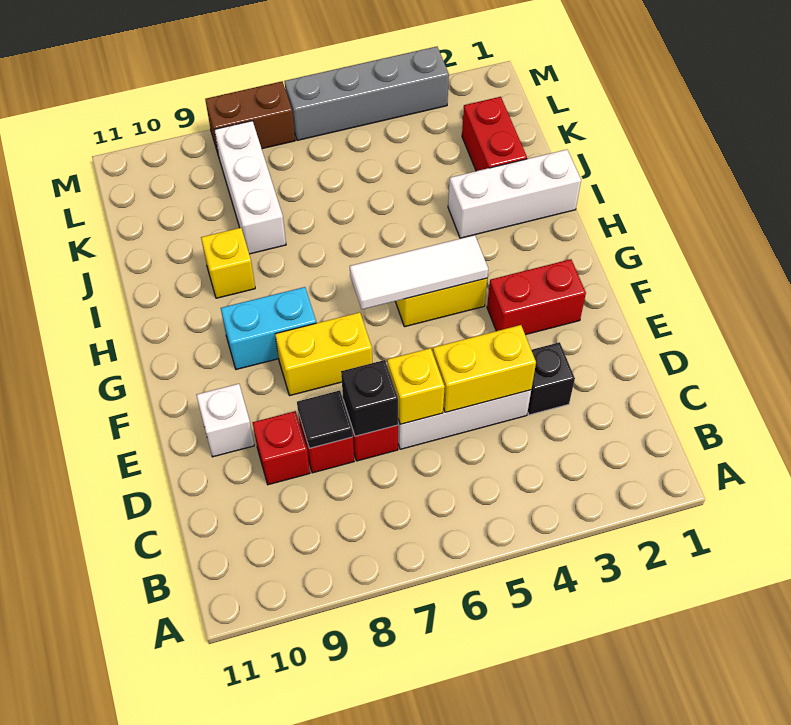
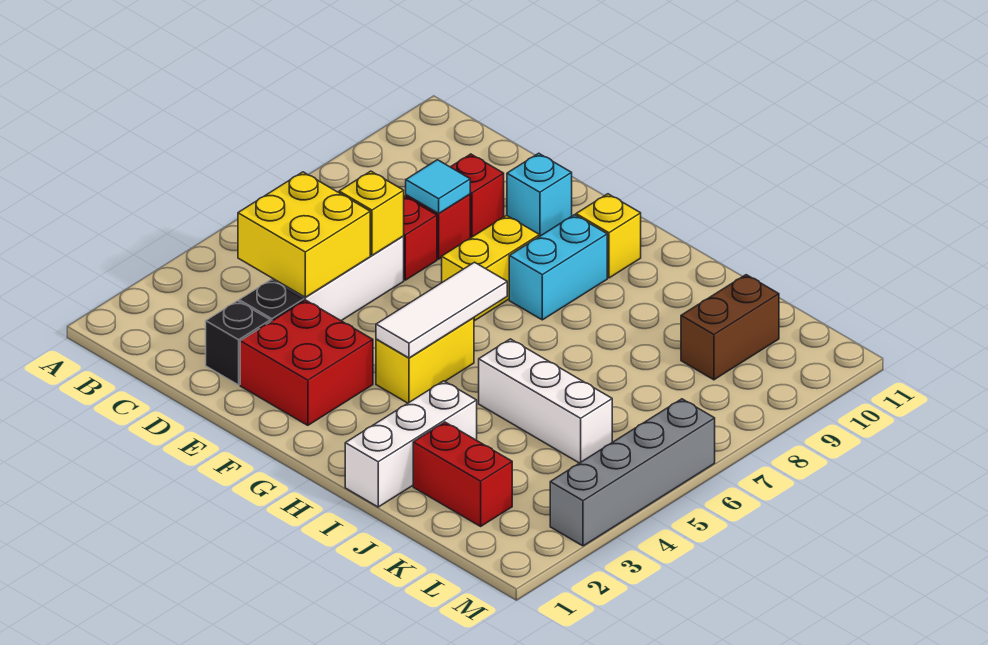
yellow 1x2 brick [433,325,536,412] -> yellow 2x2 brick [238,172,370,297]
black 1x1 brick [341,360,398,436] -> black 1x1 brick moved to [206,301,270,385]
black 1x1 tile [297,390,353,448] -> cyan 1x1 tile [406,160,470,214]
white 1x1 brick [196,384,254,457] -> cyan 1x1 brick [507,153,572,236]
red 1x2 brick [487,259,586,335] -> red 2x2 brick [240,300,373,425]
yellow 1x1 brick [201,228,255,298] -> yellow 1x1 brick moved to [576,194,641,278]
white 1x3 brick [214,121,286,254] -> white 1x3 brick moved to [479,339,612,463]
brown 1x2 brick [205,81,295,156] -> brown 1x2 brick moved to [681,275,779,380]

